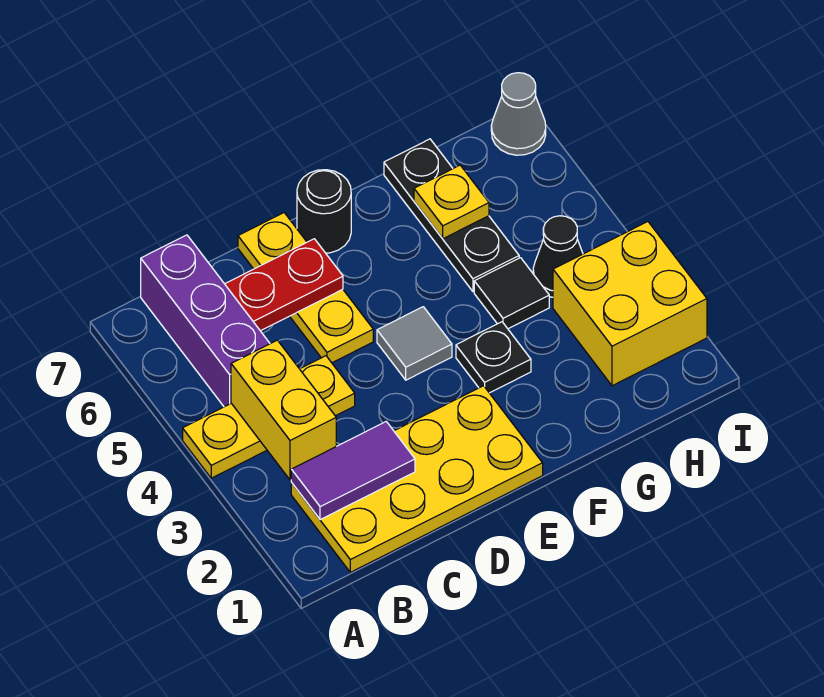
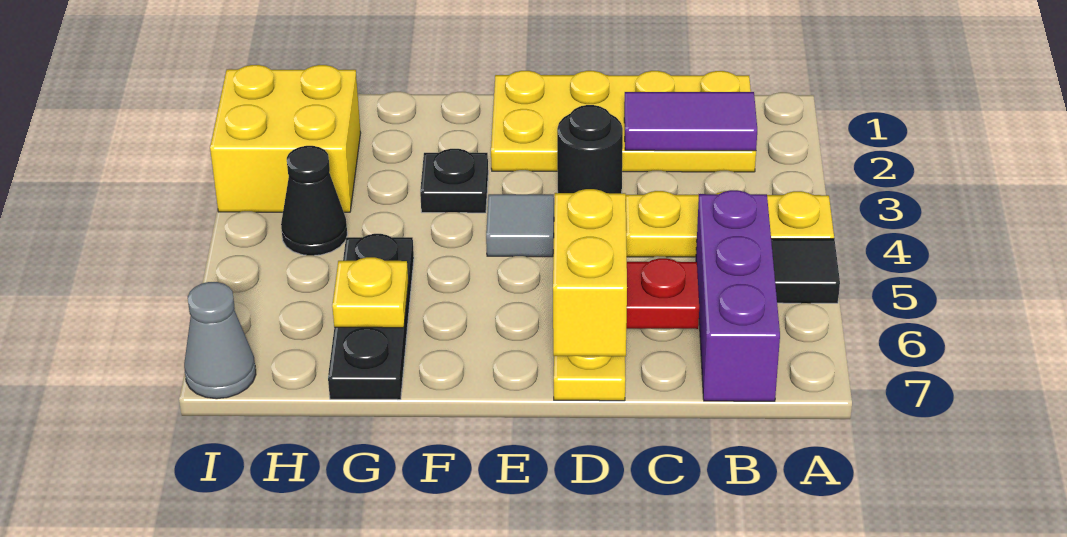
yellow 1x2 brick [231,340,336,480] -> yellow 1x2 brick moved to [553,189,627,356]
black 1x1 round brick [297,170,351,253] -> black 1x1 round brick moved to [557,105,623,193]
black 1x1 tile [474,258,549,329] -> black 1x1 tile moved to [771,239,840,303]

